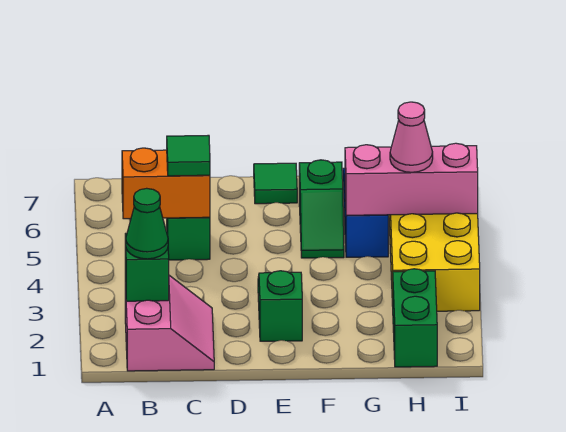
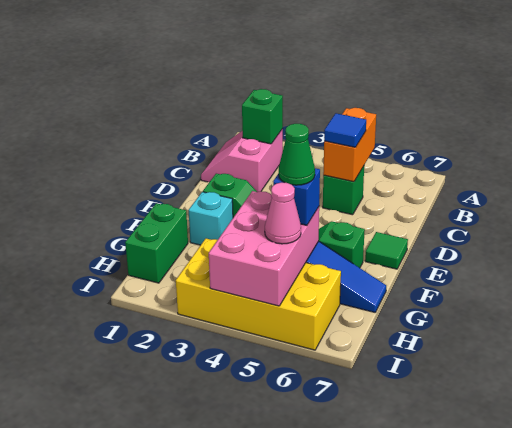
pink 2x2 slope [125,275,214,371] -> pink 2x2 slope turned to [201,129,283,192]
green 1x1 cone [125,188,168,259] -> green 1x1 cone moved to [279,124,315,185]
green 1x1 tile [167,135,210,176] -> blue 1x1 tile [324,113,366,147]
none -> cyan 1x1 brick [189,192,233,245]
pink 1x3 brick [345,143,478,215] -> pink 2x3 brick [209,191,319,306]
none -> blue 1x1 brick [273,168,320,225]
green 1x2 brick [393,269,437,367] -> green 1x2 brick turned to [125,203,188,283]

